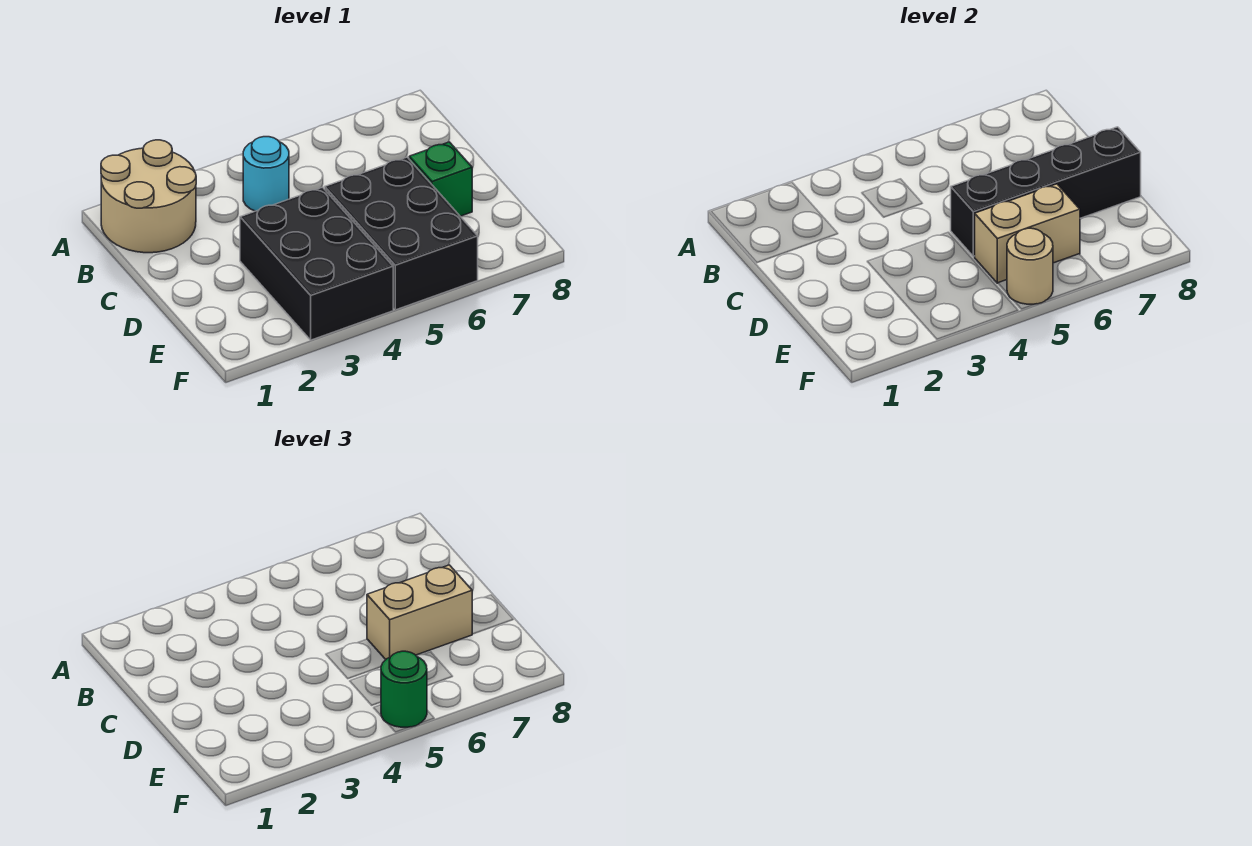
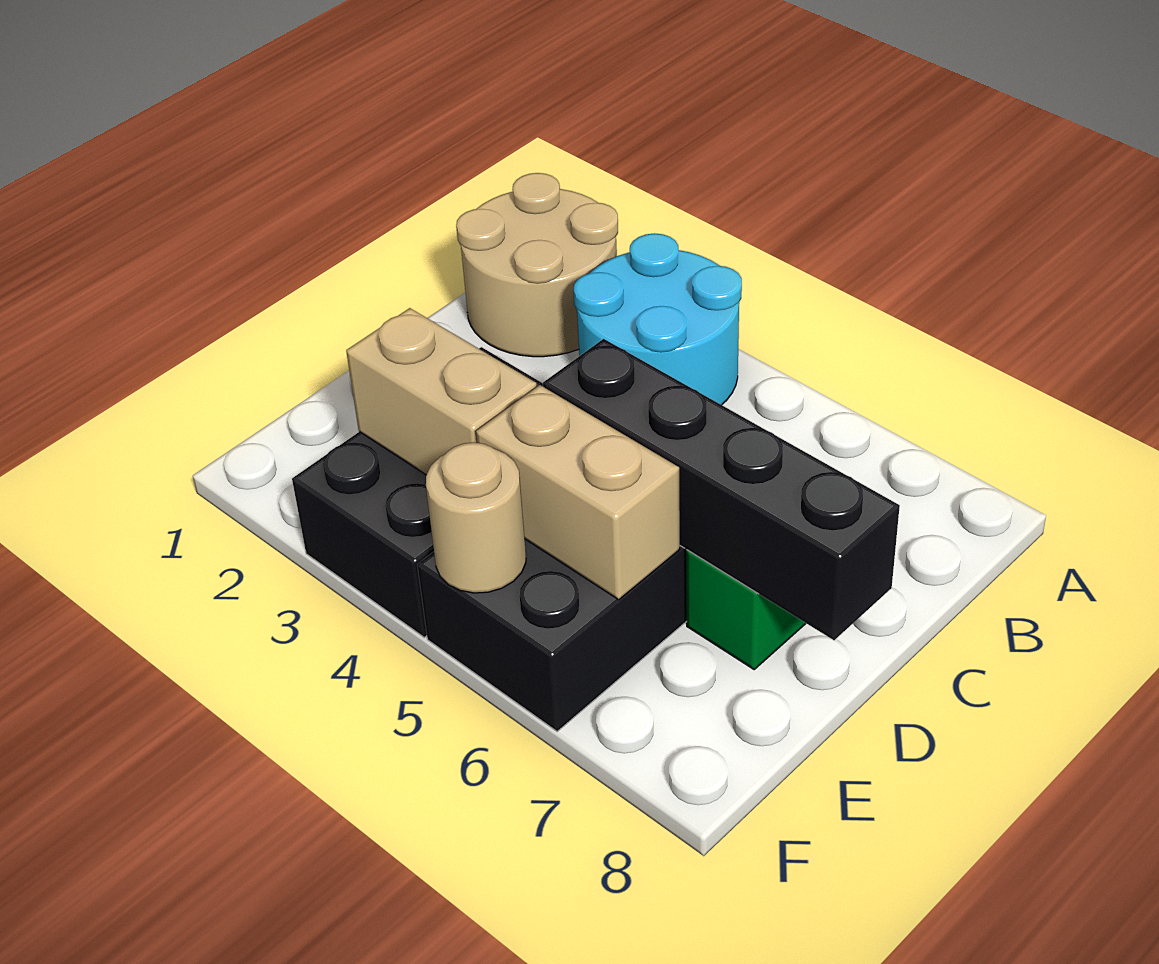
cyan 1x1 round brick [243,137,289,211] -> cyan 2x2 round brick [574,233,742,405]
tan 1x2 brick [367,565,472,659] -> tan 1x2 brick moved to [346,308,537,475]
green 1x1 round brick [381,651,427,727] -> none

